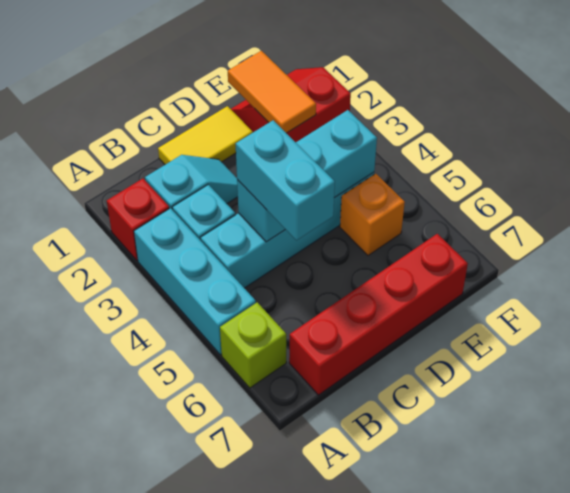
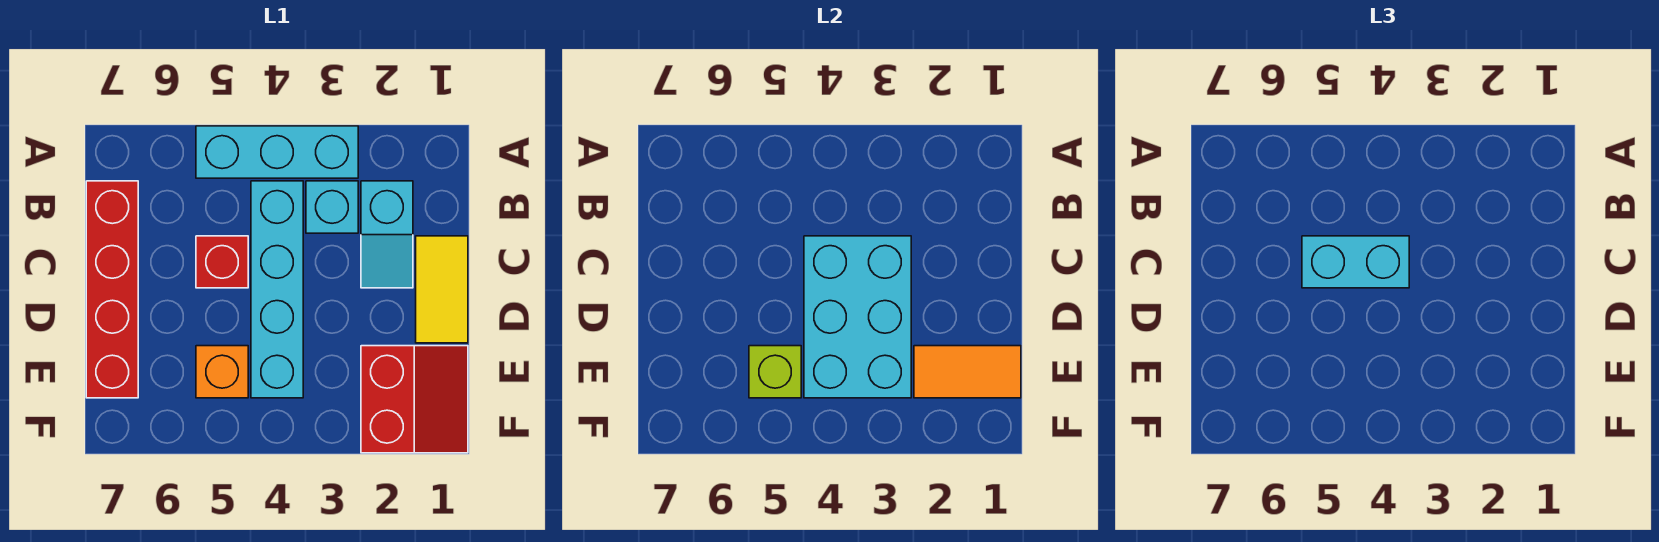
red 1x1 brick [107,179,169,260] -> red 1x1 brick moved to [196,236,248,288]
lime 1x1 brick [220,302,286,388] -> lime 1x1 brick moved to [749,346,801,398]
cyan 1x3 brick [237,110,377,242] -> cyan 2x3 brick [804,236,911,398]

